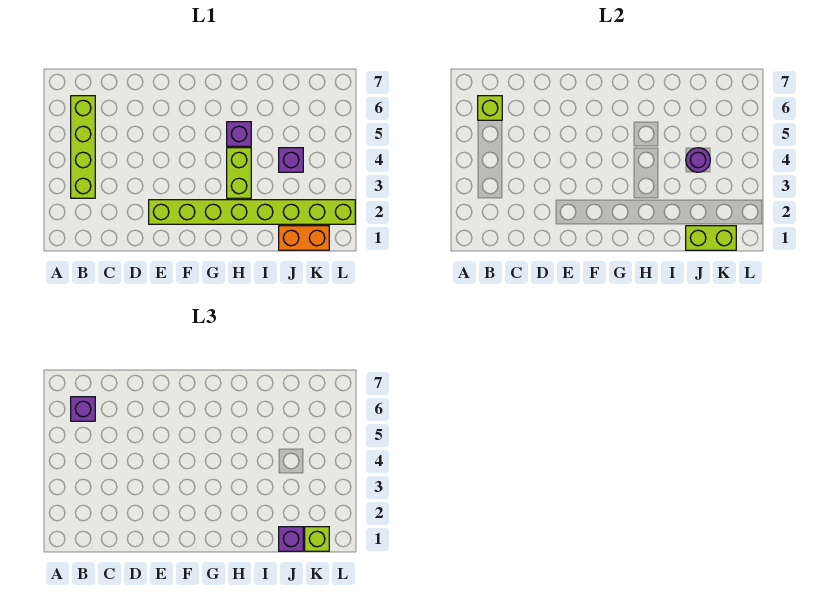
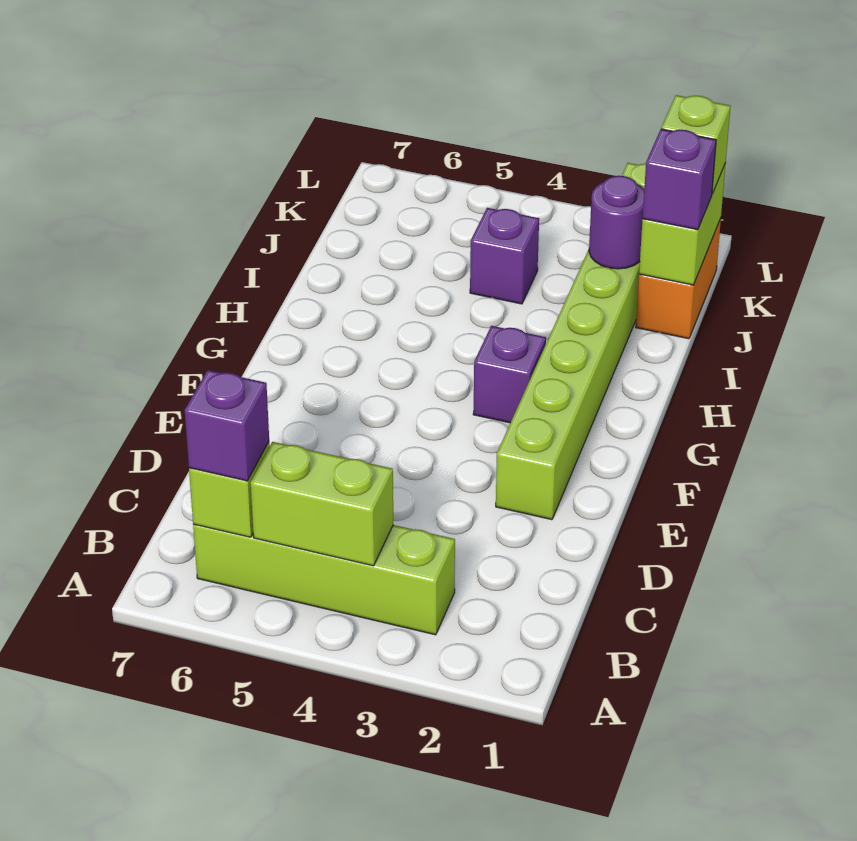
lime 1x2 brick [227,148,251,198] -> lime 1x2 brick moved to [251,442,393,566]
purple 1x1 brick [227,122,251,146] -> purple 1x1 brick moved to [473,326,546,423]
purple 1x1 round brick [686,148,710,172] -> purple 1x1 round brick moved to [589,176,644,269]

